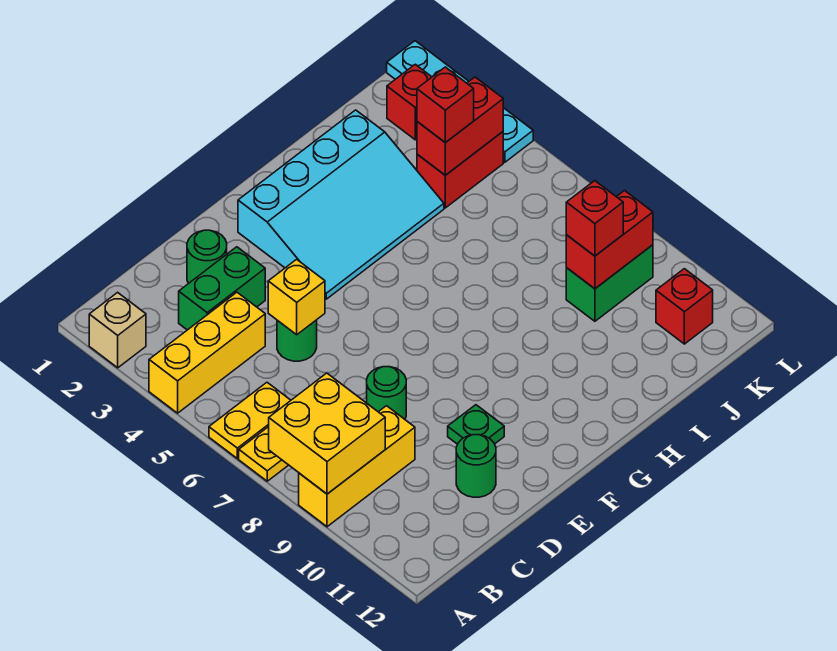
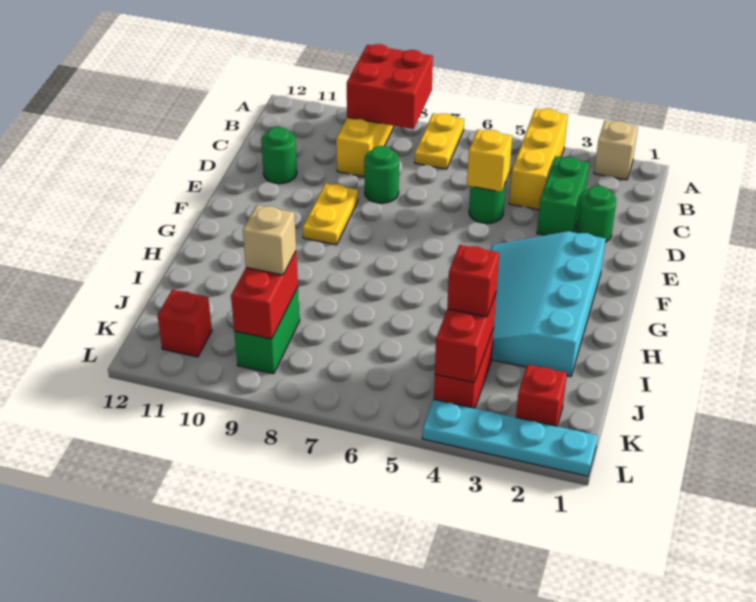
yellow 1x2 plate [209,383,291,459] -> yellow 1x2 plate moved to [303,183,358,245]
yellow 2x2 brick [269,373,385,494] -> red 2x2 brick [347,44,433,129]
green 1x1 plate [448,405,504,444] -> none
red 1x1 brick [566,181,623,256] -> tan 1x1 brick [243,205,296,275]

